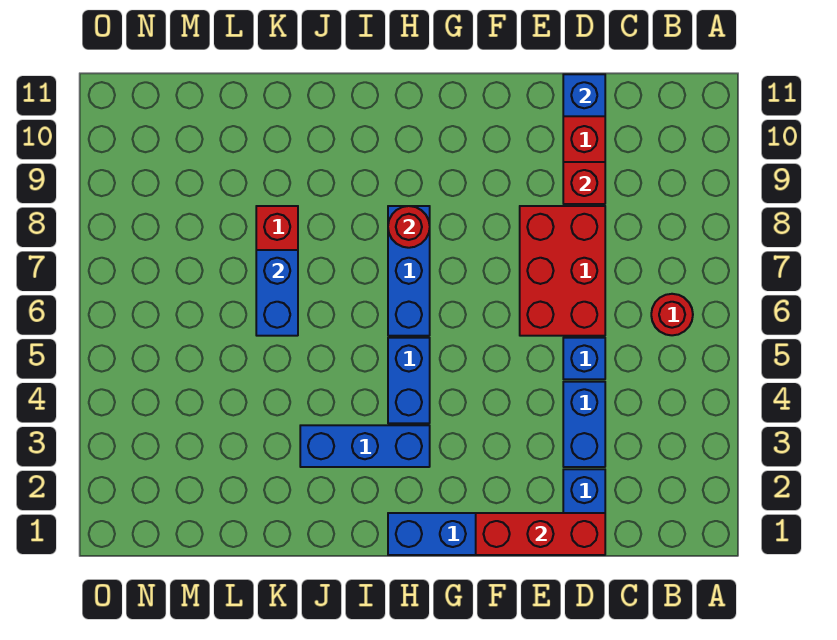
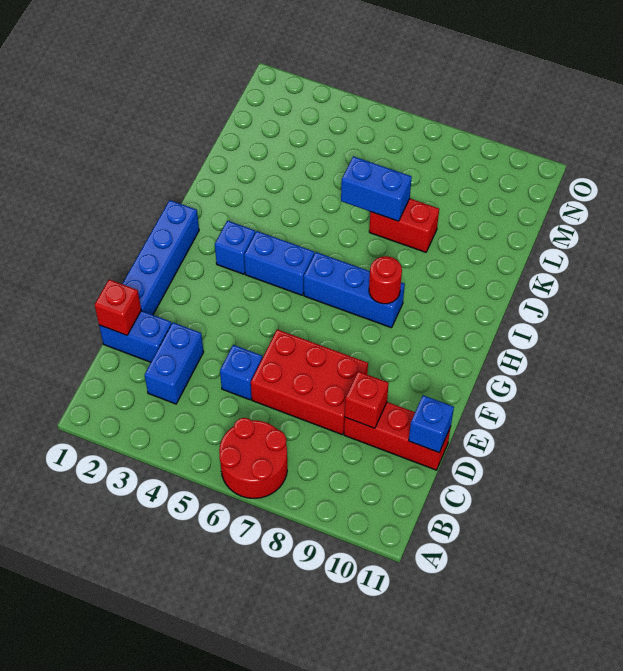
red 1x1 round brick [651,294,693,335] -> red 2x2 round brick [219,418,287,498]
red 1x3 brick [476,513,605,555] -> red 1x1 brick [95,280,141,335]
blue 1x2 brick [563,382,605,467] -> blue 1x2 brick turned to [145,323,203,404]
blue 1x3 brick [300,425,430,467] -> blue 1x1 brick [215,221,255,274]

